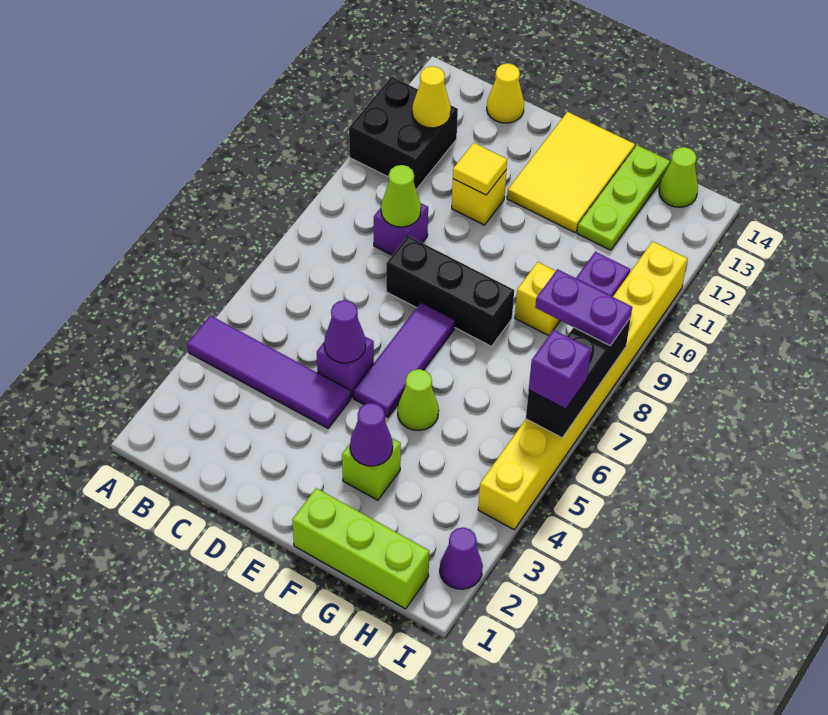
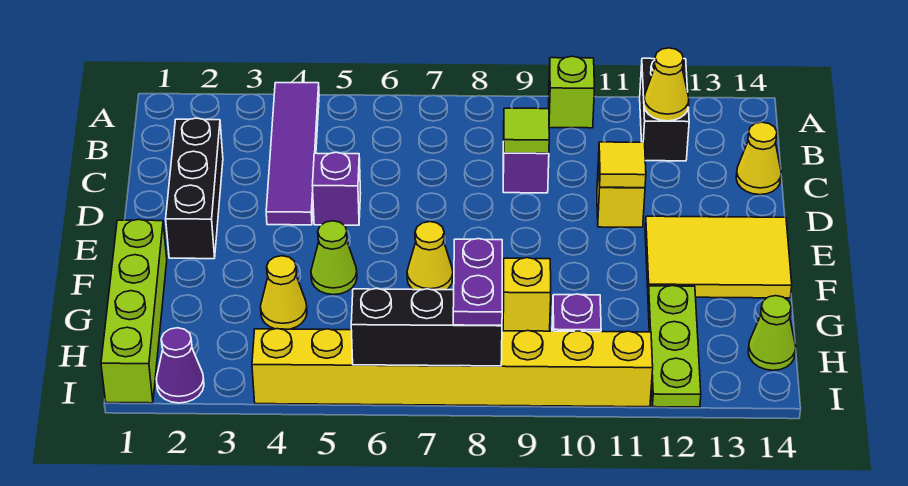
black 2x2 brick [349,77,458,190] -> black 1x2 brick [640,58,689,161]
lime 1x1 cone [381,165,421,227] -> lime 1x1 tile [504,108,549,153]
purple 1x1 cone [324,300,366,363] -> none
black 1x3 brick [386,236,514,346] -> black 1x3 brick moved to [166,118,223,259]
purple 1x3 tile [353,303,455,417] -> none
lime 1x3 brick [292,488,429,609] -> lime 1x4 brick [101,219,167,403]
lime 1x1 brick [342,438,401,500] -> lime 1x1 brick moved to [549,56,594,128]
purple 1x1 cone [350,403,393,466] -> none
none -> yellow 1x1 cone [407,222,453,290]
none -> yellow 1x1 cone [261,256,307,329]
lime 1x3 plate [577,145,670,250] -> lime 1x3 plate turned to [648,285,701,407]
purple 1x1 brick [529,330,591,409] -> none

